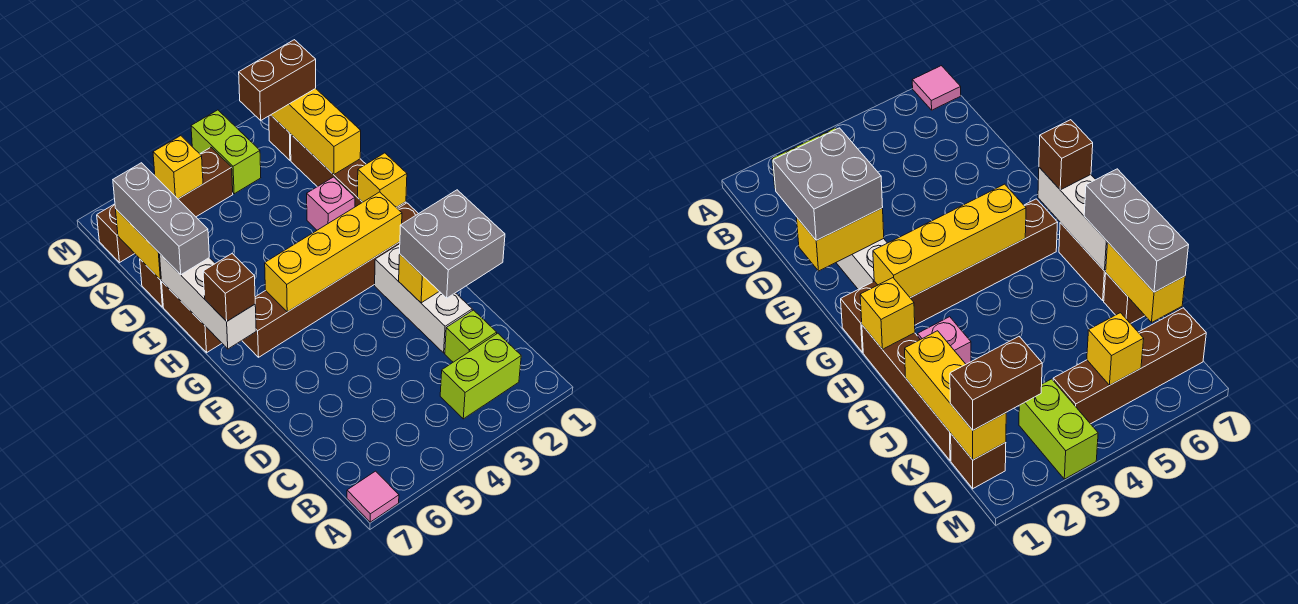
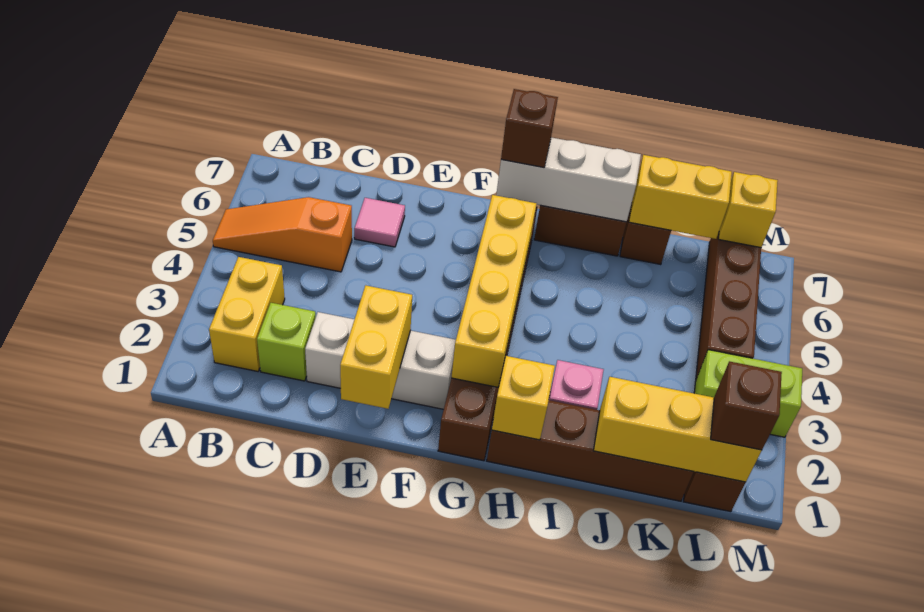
none -> orange 1x3 slope [213,197,352,272]
pink 1x1 tile [347,471,399,522] -> pink 1x1 tile moved to [354,198,405,247]
lime 1x2 brick [440,333,521,419] -> yellow 1x2 brick [209,257,285,371]
grey 2x2 brick [400,190,505,298] -> none
grey 1x3 brick [113,163,209,275] -> none
brown 1x2 brick [239,40,316,120] -> brown 1x1 brick [711,361,782,450]
yellow 1x1 brick [153,136,203,199] -> yellow 1x1 brick moved to [719,172,778,248]

